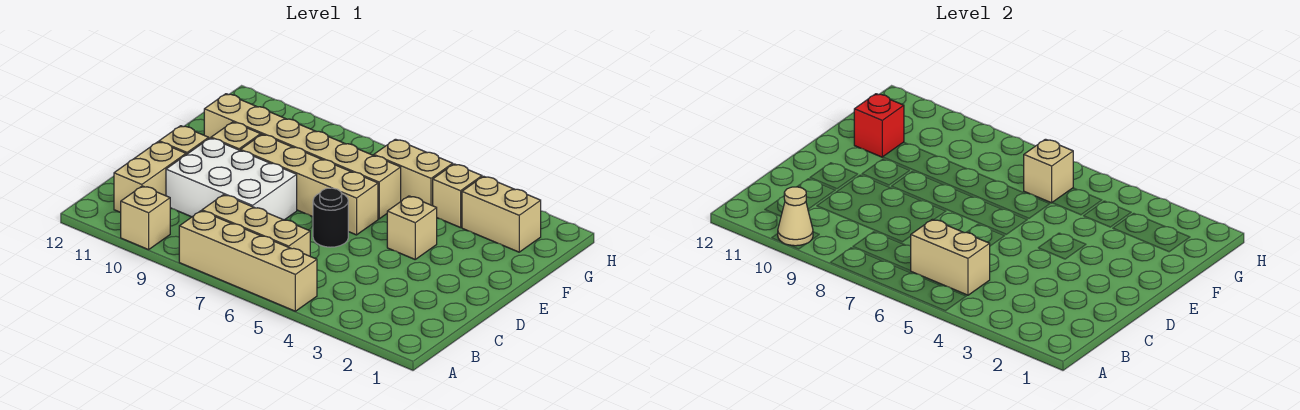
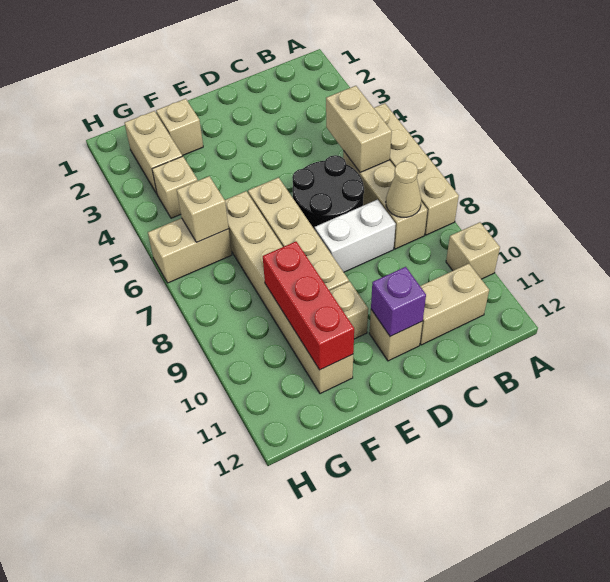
tan 1x1 cone [778,187,813,246] -> tan 1x1 cone moved to [386,161,421,217]
white 2x3 brick [166,138,297,220] -> white 1x2 brick [315,200,396,272]
black 1x1 round brick [313,188,348,247] -> black 2x2 round brick [292,155,364,230]
none -> purple 1x1 brick [371,267,426,336]
tan 1x1 brick [387,196,437,259] -> tan 1x1 brick moved to [156,99,203,156]
red 1x1 brick [854,94,904,157] -> red 1x3 brick [263,242,354,370]
tan 1x2 brick [374,139,453,206] -> tan 1x2 brick turned to [148,218,232,283]

